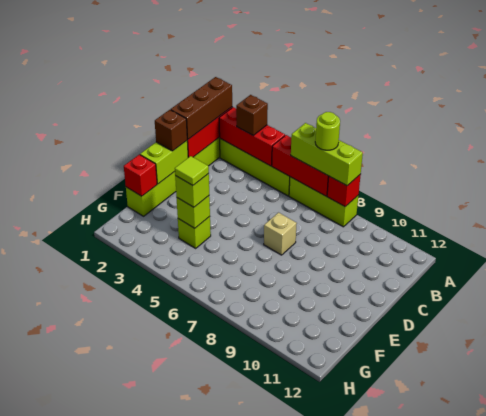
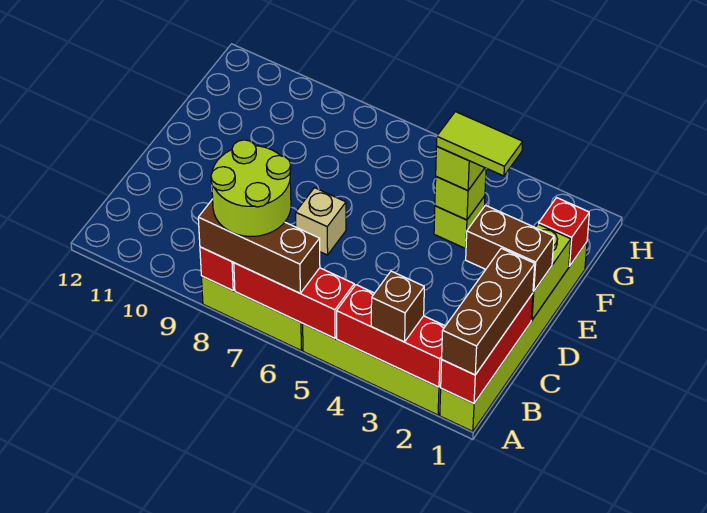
lime 1x3 brick [291,123,363,186] -> brown 1x3 brick [198,199,320,293]
lime 1x1 round brick [315,112,340,150] -> lime 2x2 round brick [211,140,291,236]
brown 1x1 brick [155,110,187,151] -> brown 1x2 brick [466,205,554,291]
lime 1x1 tile [175,156,209,185] -> lime 1x2 tile [437,112,523,176]

